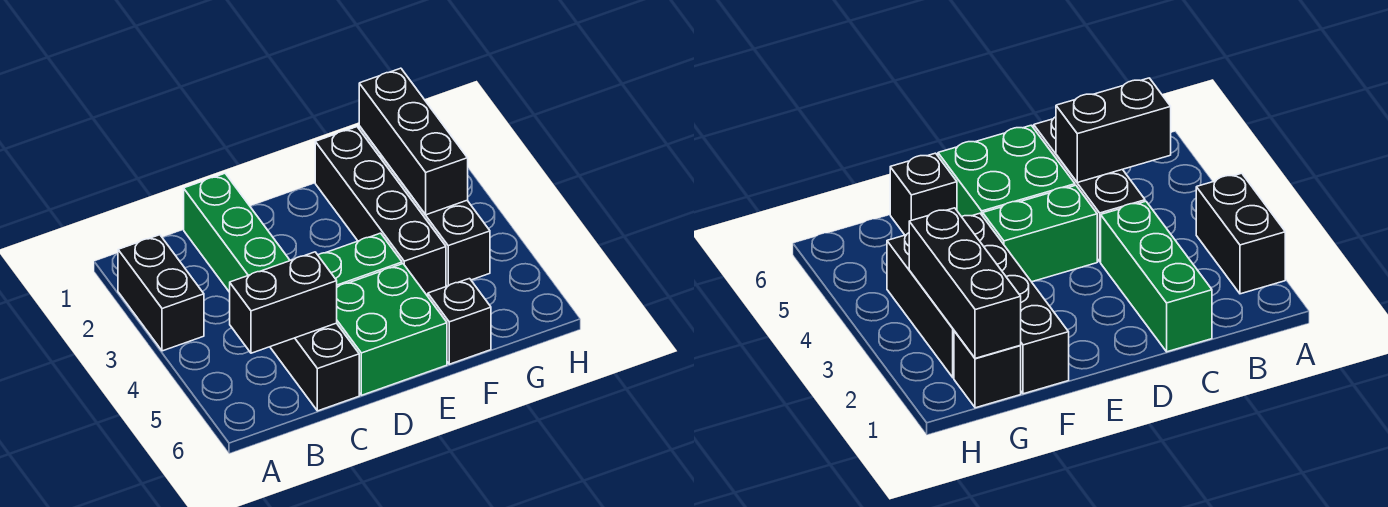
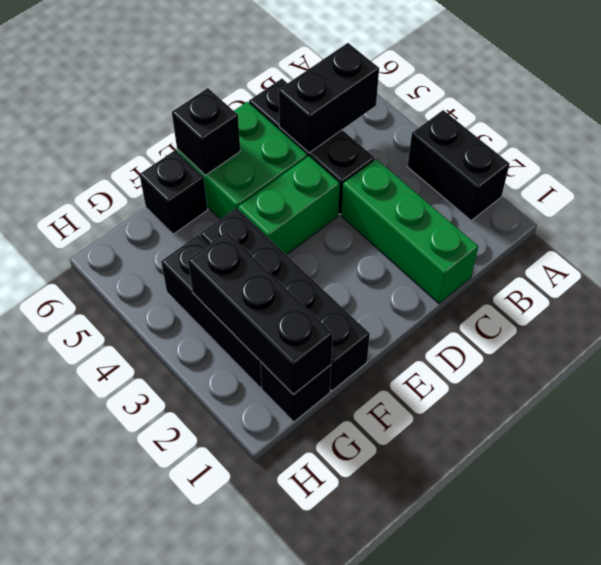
none -> black 1x1 brick [172,88,240,175]

